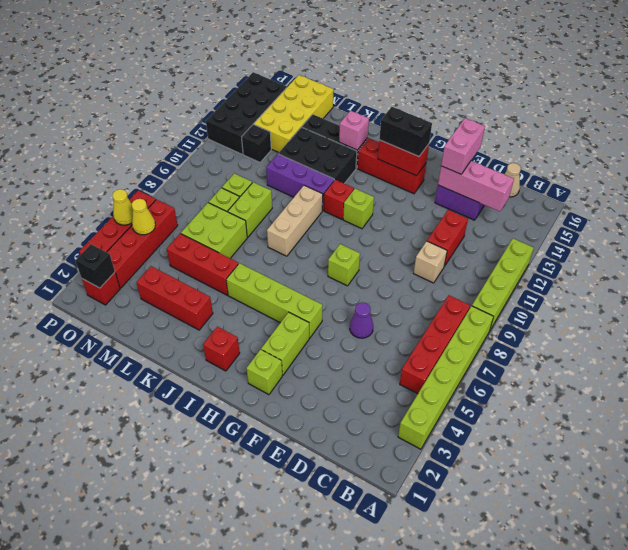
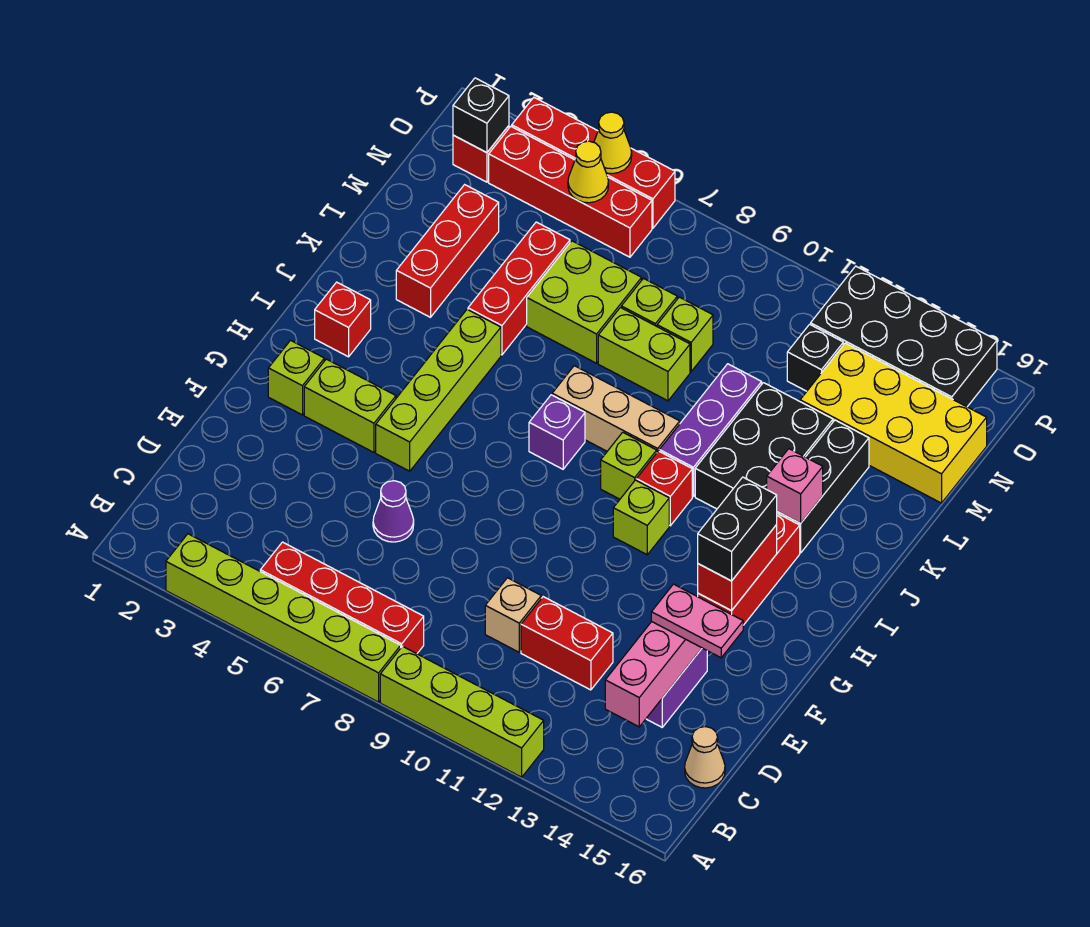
pink 1x2 brick [441,118,485,174] -> pink 1x2 plate [651,584,743,658]
lime 1x1 brick [328,244,360,286] -> lime 1x1 brick moved to [601,432,657,499]
none -> purple 1x1 brick [529,395,585,469]

